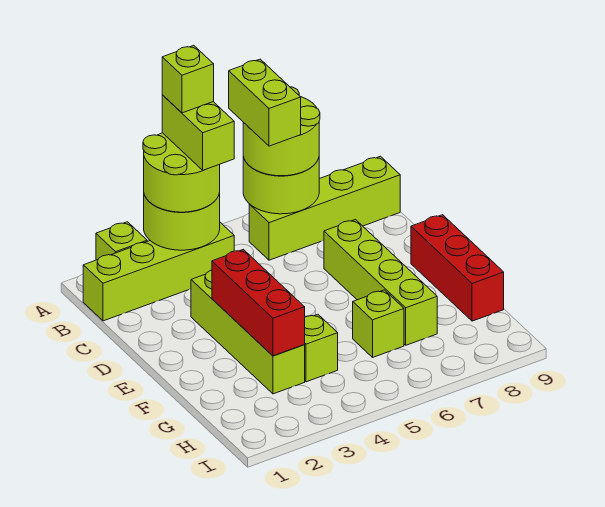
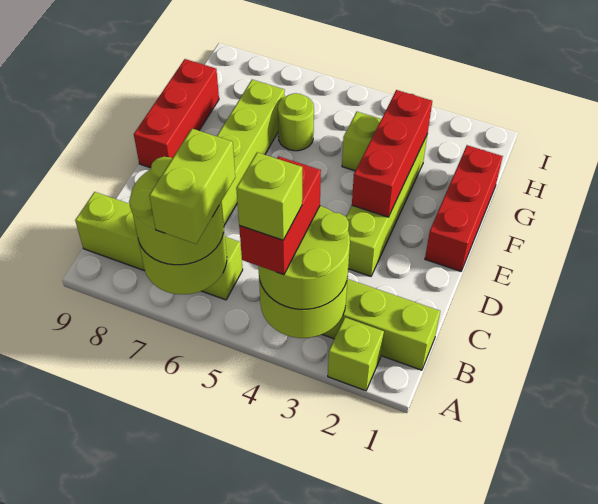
lime 1x2 brick [162,95,234,170] -> red 1x2 brick [239,156,321,275]
none -> red 1x3 brick [425,145,503,271]
lime 1x1 brick [353,290,404,357] -> lime 1x1 round brick [278,93,314,151]

